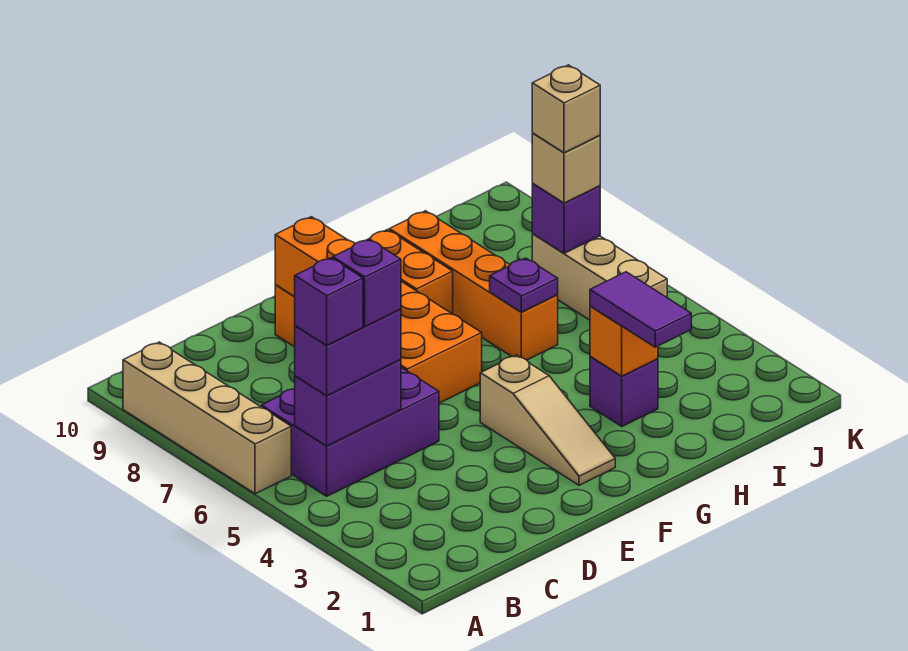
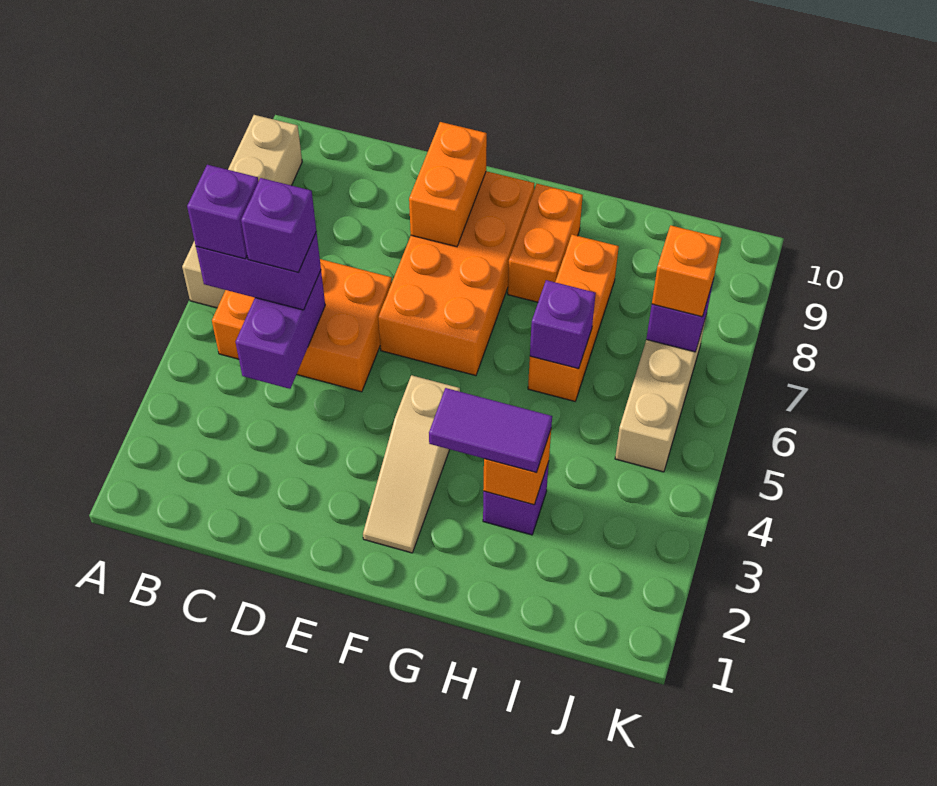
purple 2x3 brick [261,367,439,496] -> orange 2x3 brick [212,259,392,392]
purple 1x2 brick [295,360,401,446] -> purple 1x2 brick turned to [236,271,325,389]
purple 1x2 tile [590,272,691,347] -> purple 1x2 tile turned to [429,388,552,473]
orange 1x4 brick [389,211,558,360] -> orange 1x3 brick [528,235,619,401]
purple 1x1 plate [490,258,558,312] -> purple 1x1 brick [530,280,596,369]
tan 1x1 brick [532,133,600,203] -> orange 1x1 brick [652,225,722,317]
tan 1x1 brick [532,65,600,153] -> none

